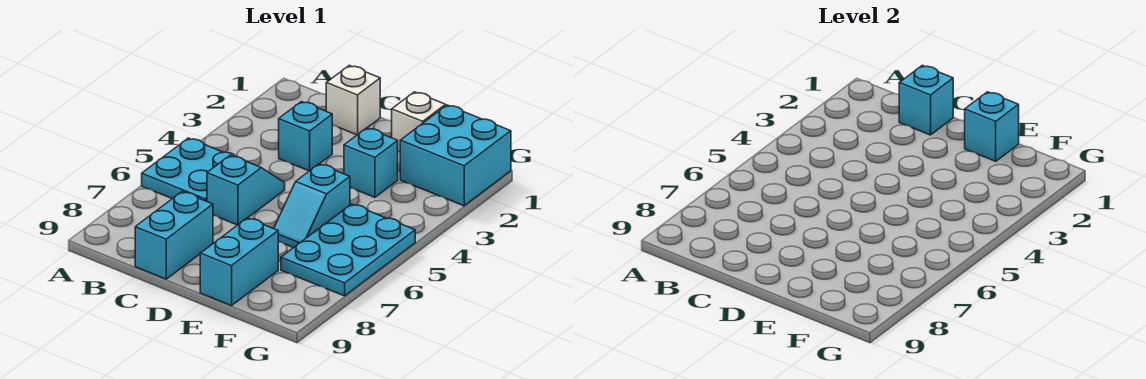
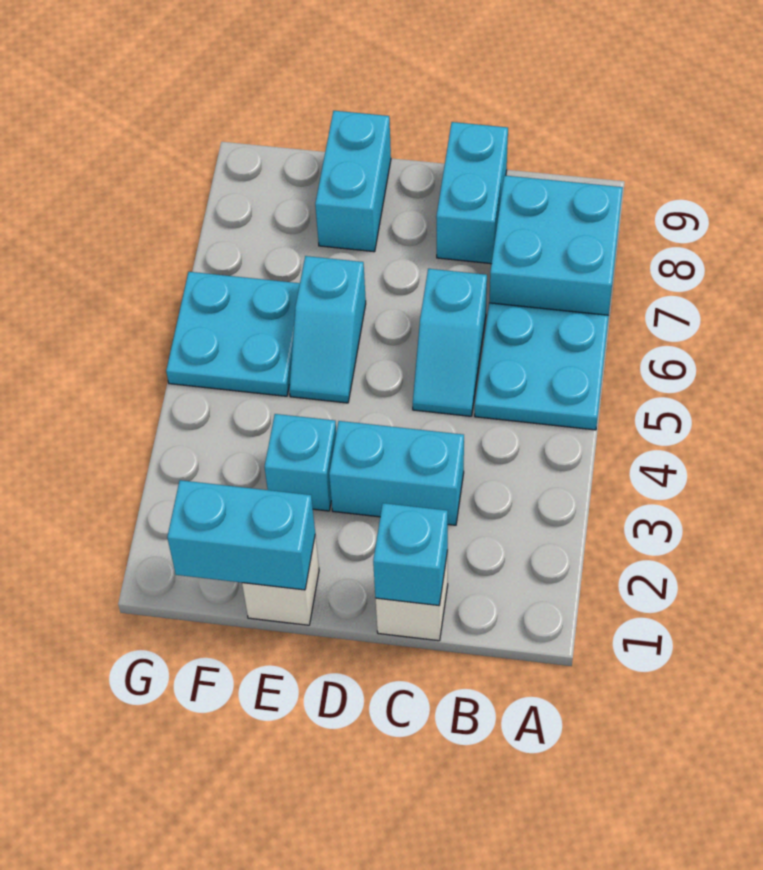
cyan 1x1 brick [279,102,332,171] -> cyan 1x2 brick [329,421,464,525]
cyan 1x1 brick [965,92,1019,161] -> cyan 1x2 brick [167,480,315,590]
cyan 1x2 slope [274,164,350,248] -> cyan 1x2 slope turned to [289,256,366,403]
cyan 2x2 brick [400,105,511,206] -> cyan 2x2 brick moved to [489,176,623,315]
cyan 2x3 plate [281,204,415,296] -> cyan 2x2 plate [166,272,300,396]

